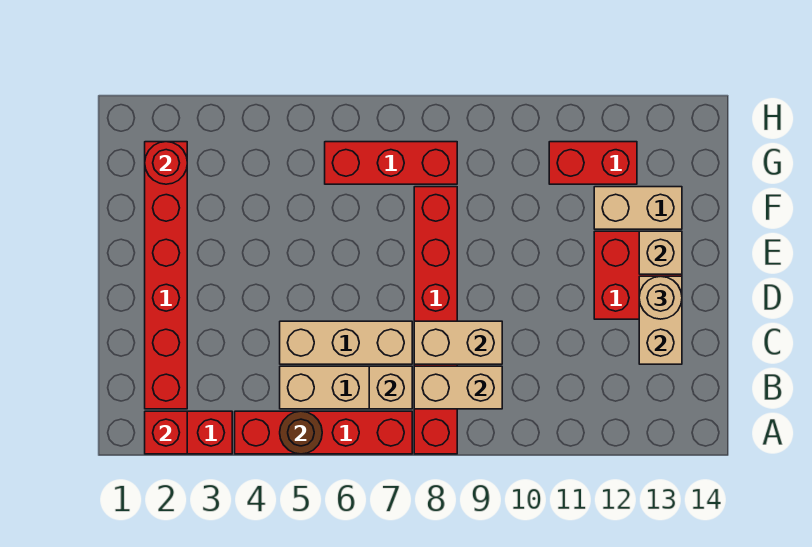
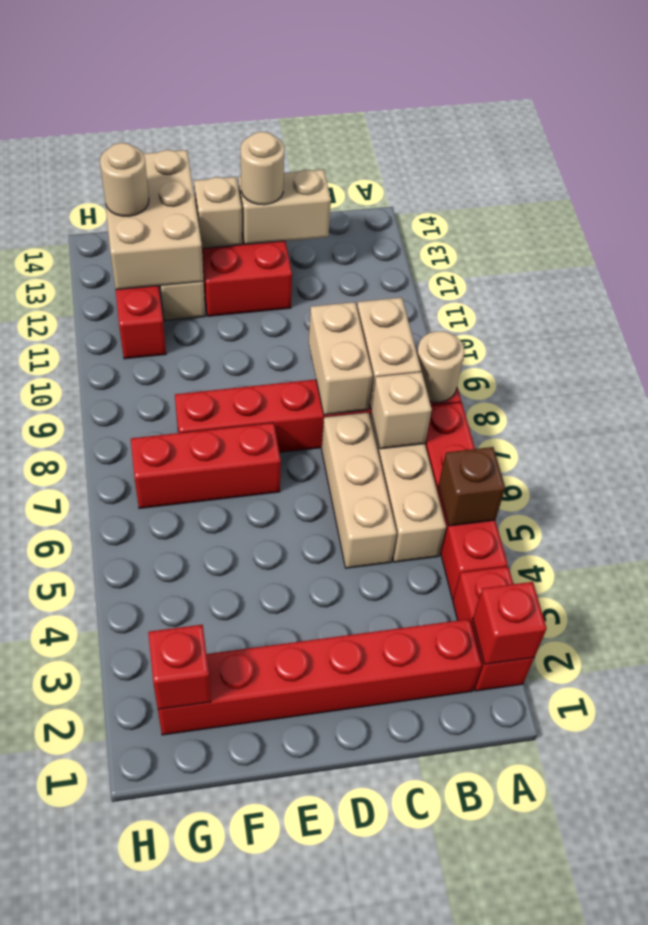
brown 1x1 round brick [280,411,322,454] -> brown 1x1 brick [438,447,505,526]
none -> tan 1x1 round brick [417,331,464,402]
none -> tan 2x3 brick [106,150,204,290]
red 1x1 round brick [145,142,187,184] -> red 1x1 brick [148,625,211,709]
red 1x3 brick [325,142,457,184] -> red 1x3 brick turned to [131,423,281,508]
none -> tan 1x1 round brick [100,143,149,216]

